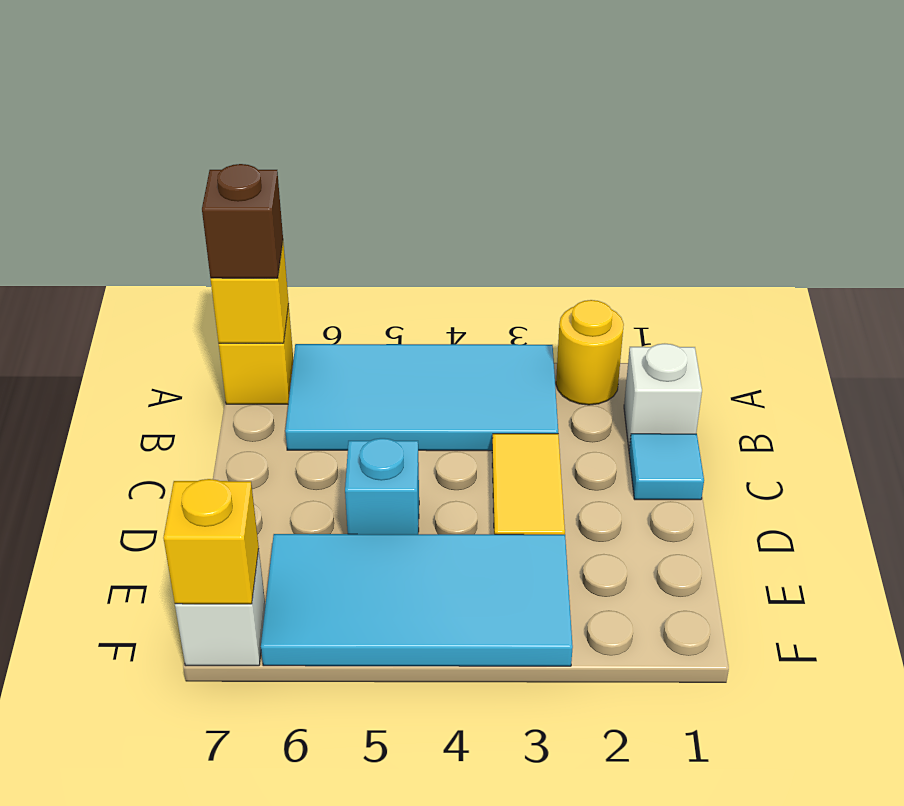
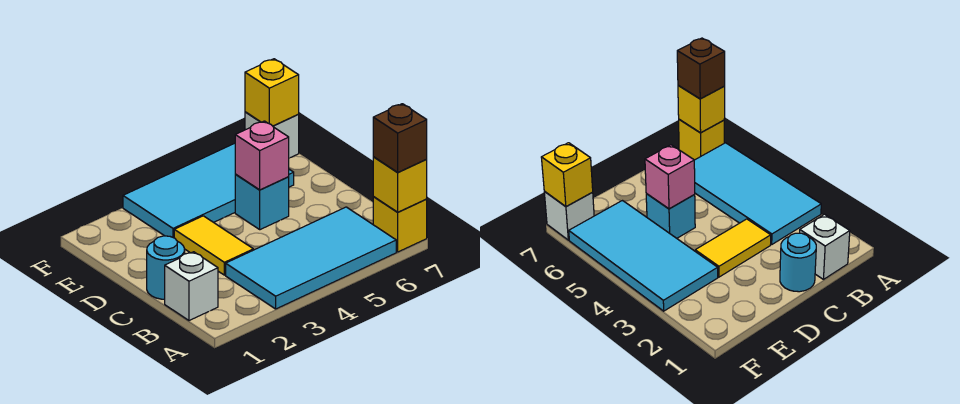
yellow 1x1 round brick [556,300,624,405] -> none
cyan 1x1 tile [629,434,704,500] -> cyan 1x1 round brick [147,236,185,299]
none -> pink 1x1 brick [235,121,289,190]

